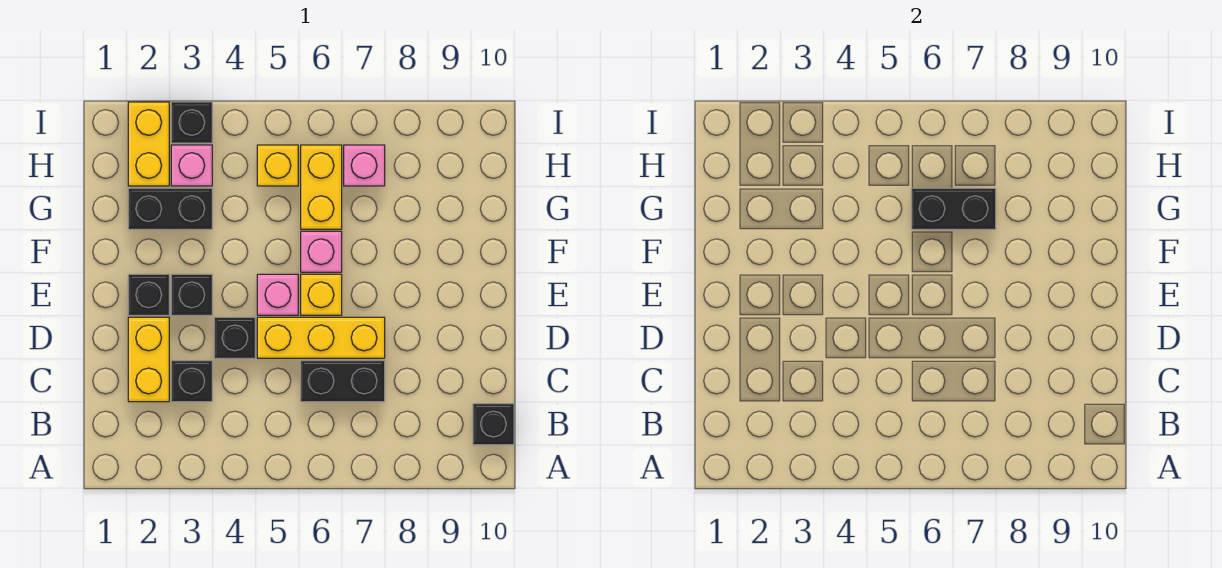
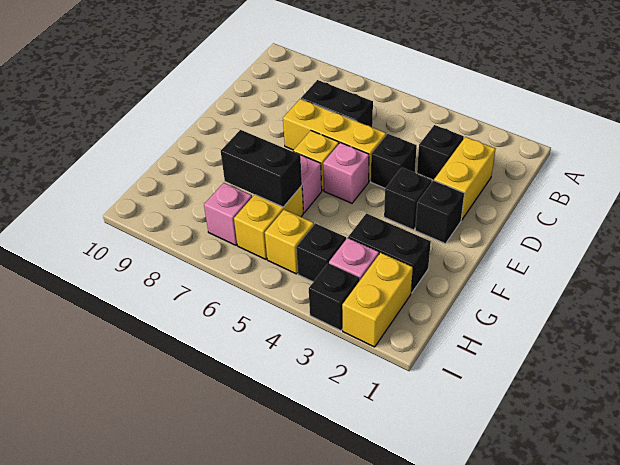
black 1x1 brick [473,404,514,445] -> black 1x1 brick moved to [296,223,346,282]

